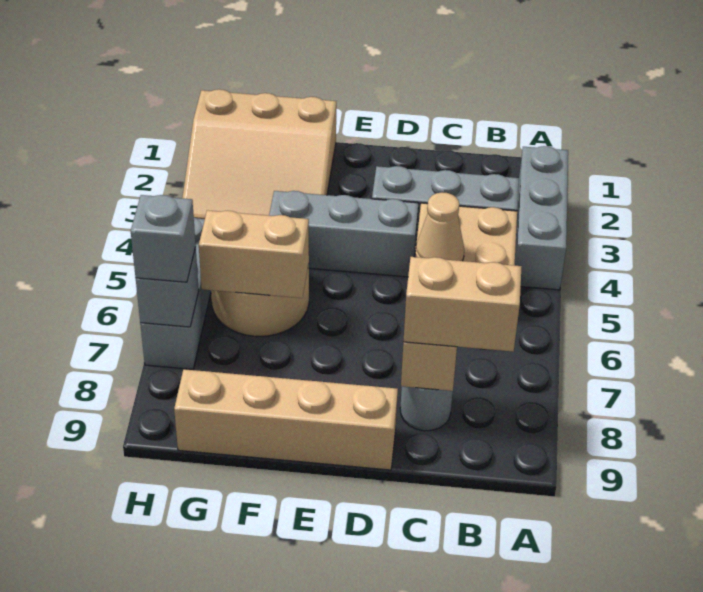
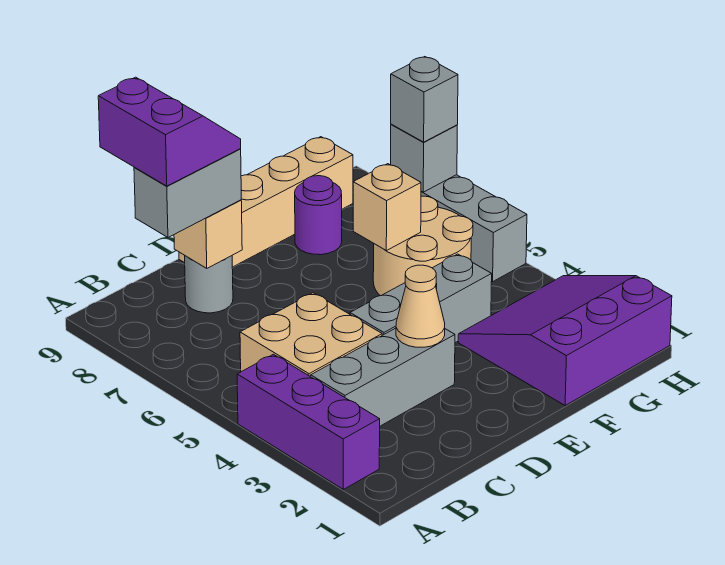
grey 1x3 brick [515,146,568,290] -> purple 1x3 brick [237,354,380,489]
tan 1x2 brick [403,257,522,352] -> grey 1x2 brick [134,149,241,237]
none -> purple 2x2 slope [98,77,241,186]
tan 1x1 cone [415,192,464,261] -> tan 1x1 cone moved to [396,265,445,347]
tan 3x3 slope [182,89,336,219] -> purple 3x3 slope [458,276,672,405]
tan 1x2 brick [199,210,309,298] -> tan 1x1 brick [353,164,421,251]
none -> purple 1x1 round brick [295,176,342,255]

